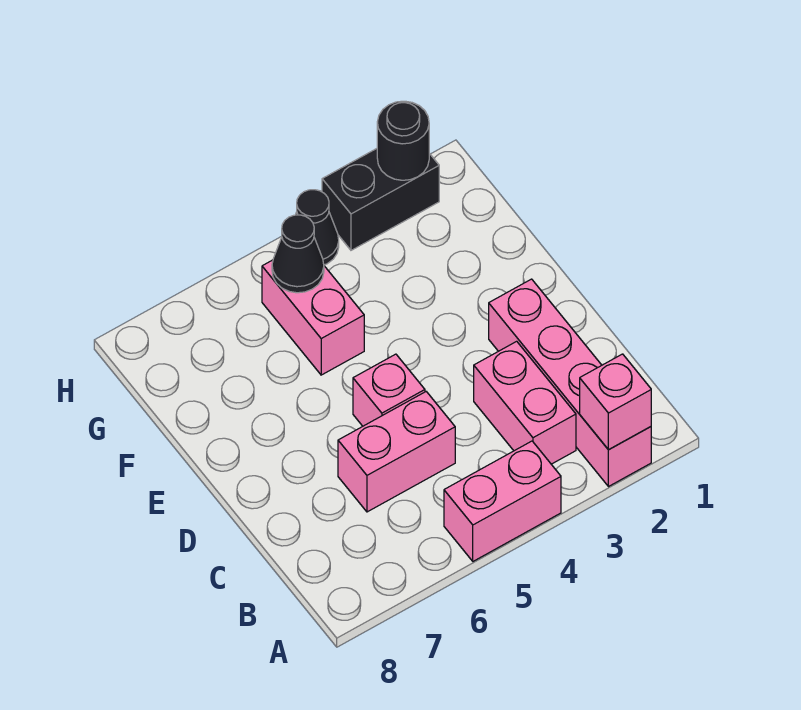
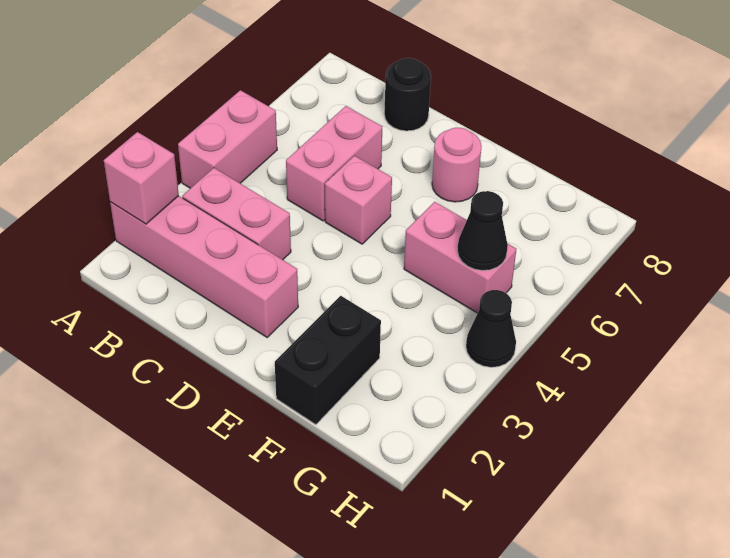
none -> pink 1x1 round brick [432,128,481,202]
black 1x2 brick [322,149,439,250] -> black 1x2 brick moved to [275,296,381,425]
black 1x1 round brick [377,101,429,180] -> black 1x1 round brick moved to [384,58,431,131]

